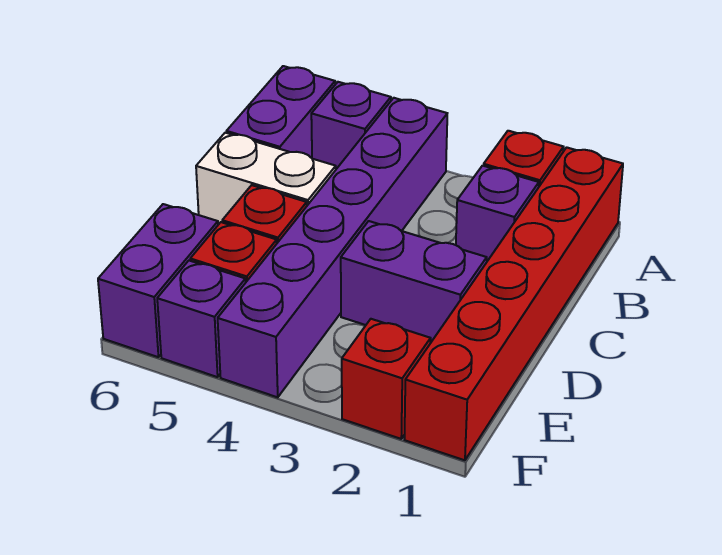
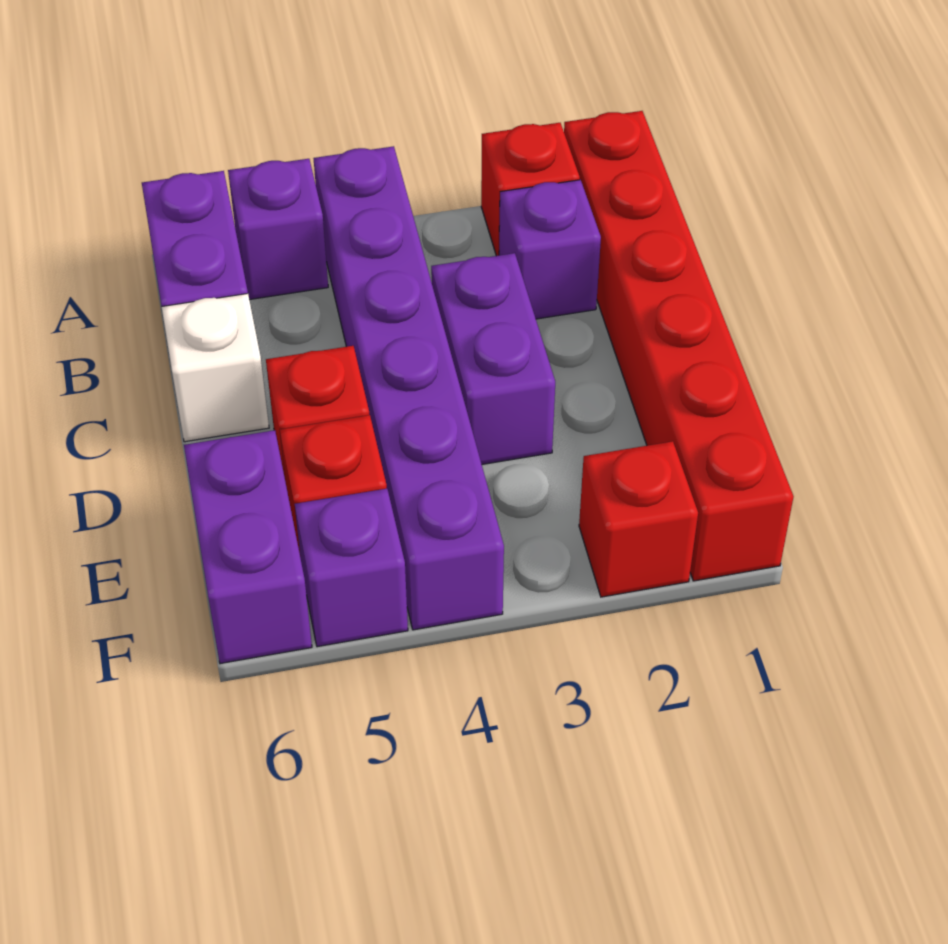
white 1x2 brick [196,133,336,225] -> white 1x1 brick [162,294,269,442]
purple 1x2 brick [341,221,487,343] -> purple 1x2 brick turned to [431,253,555,464]

